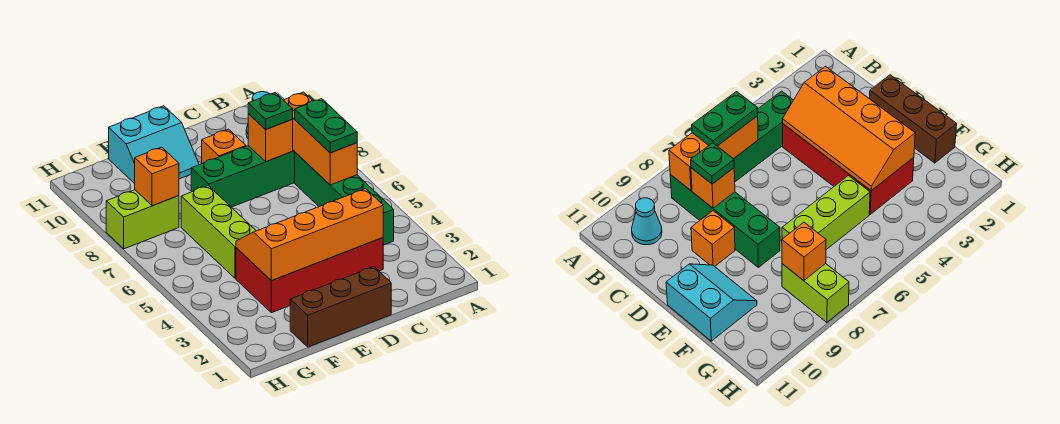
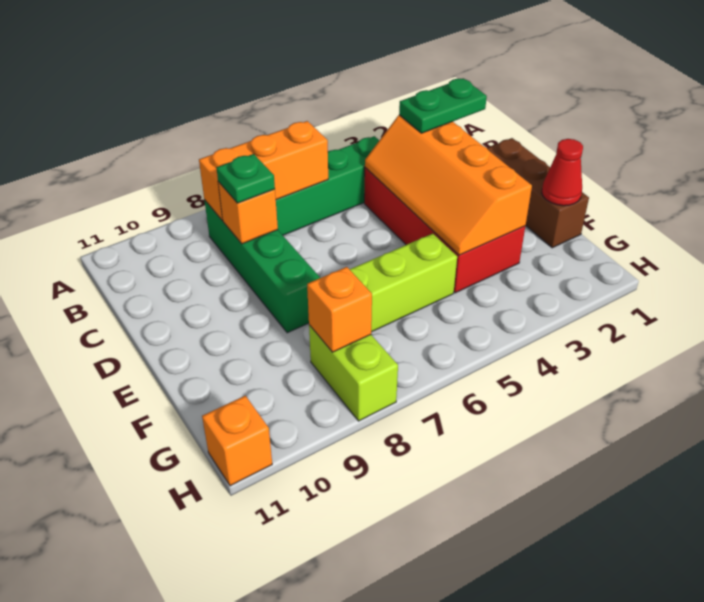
green 1x2 plate [295,99,357,153] -> green 1x2 plate moved to [399,78,487,133]
cyan 1x1 cone [632,198,662,245] -> none
orange 1x1 brick [202,129,246,164] -> orange 1x1 brick moved to [202,396,272,486]
cyan 2x2 slope [109,106,199,184] -> none
none -> red 1x1 cone [542,139,583,206]

